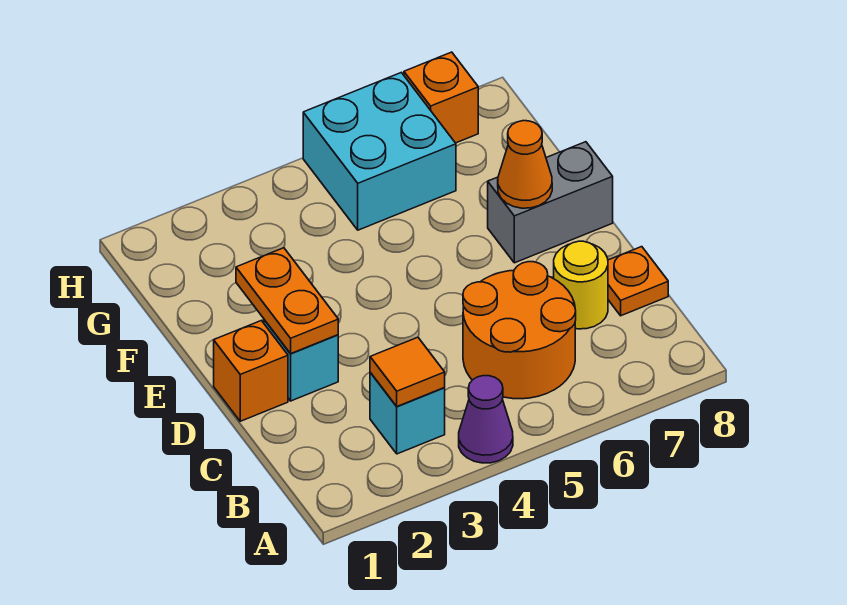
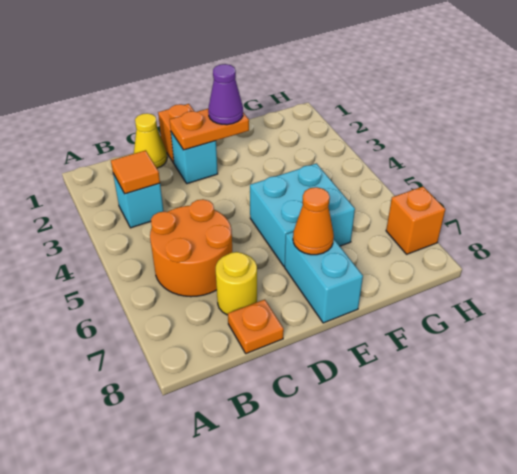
purple 1x1 cone [459,376,513,463] -> purple 1x1 cone moved to [208,64,243,125]
none -> yellow 1x1 cone [134,113,167,168]
grey 1x2 brick [488,142,613,263] -> cyan 1x2 brick [285,232,363,323]
cyan 2x2 brick [303,72,456,230] -> cyan 2x2 brick moved to [250,163,355,266]

